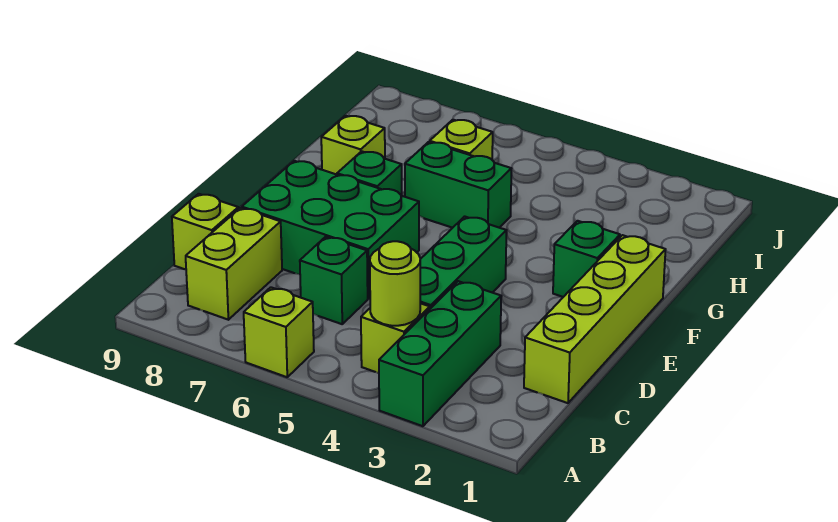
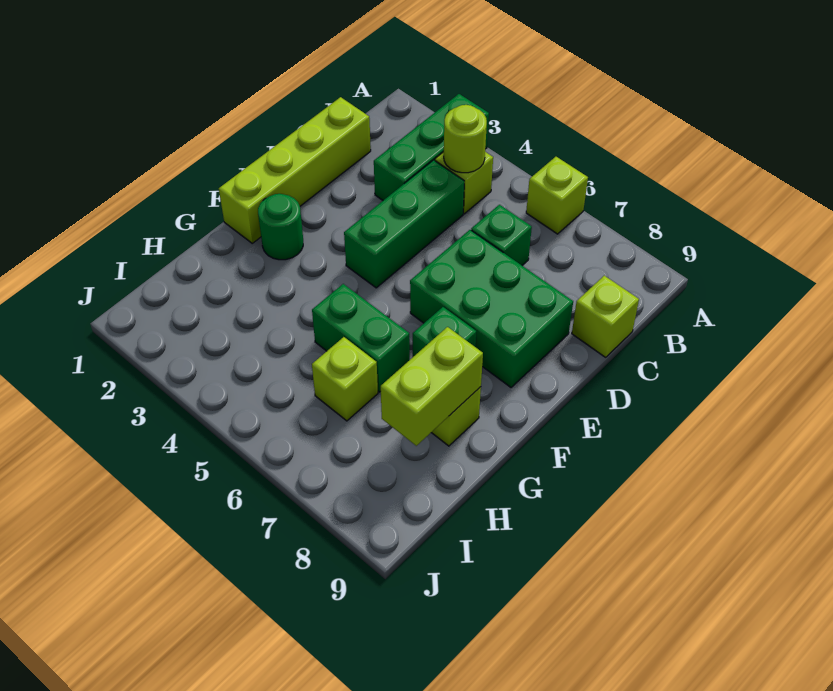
lime 1x2 brick [186,208,282,320] -> lime 1x2 brick moved to [381,327,483,446]
green 1x1 brick [553,221,620,297] -> green 1x1 round brick [258,194,303,260]

